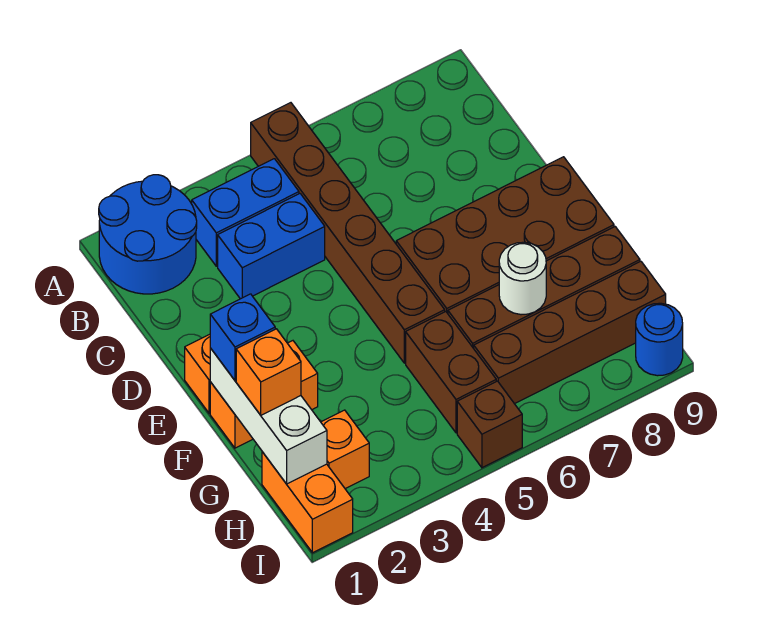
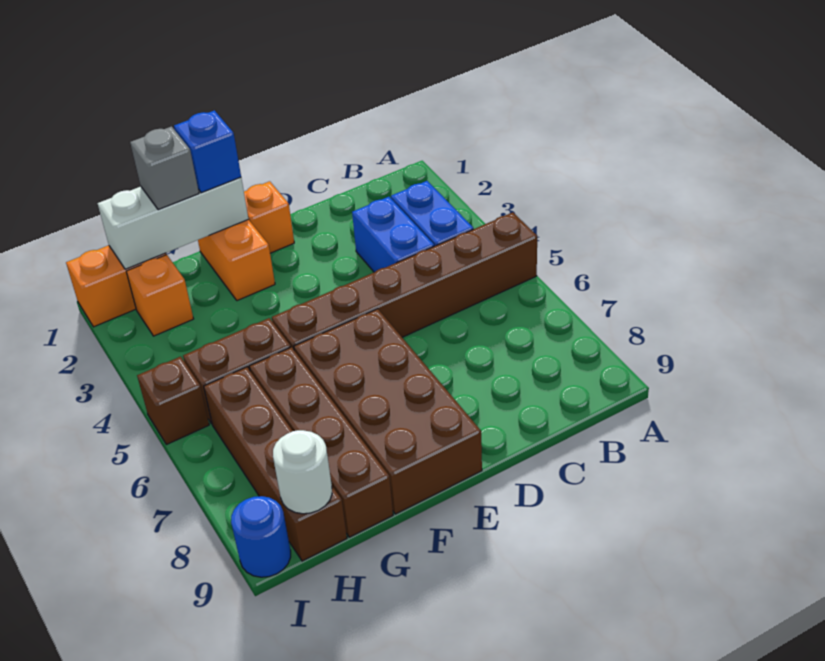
blue 2x2 round brick [99,175,197,294] -> none
orange 1x1 brick [236,329,301,415] -> grey 1x1 brick [130,126,199,210]
white 1x1 round brick [499,242,546,315] -> white 1x1 round brick moved to [273,430,332,514]

